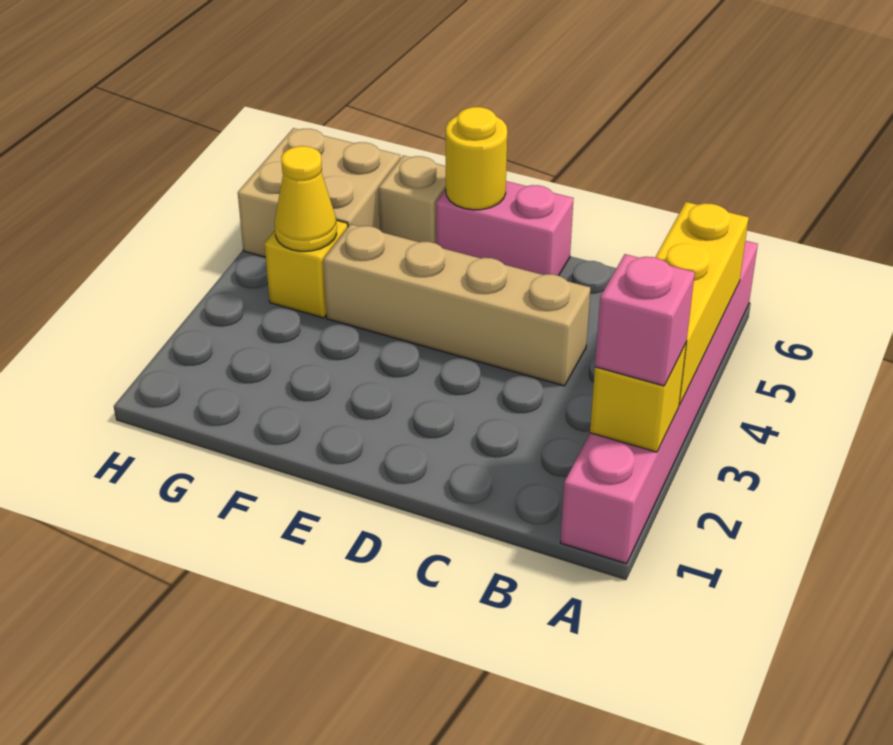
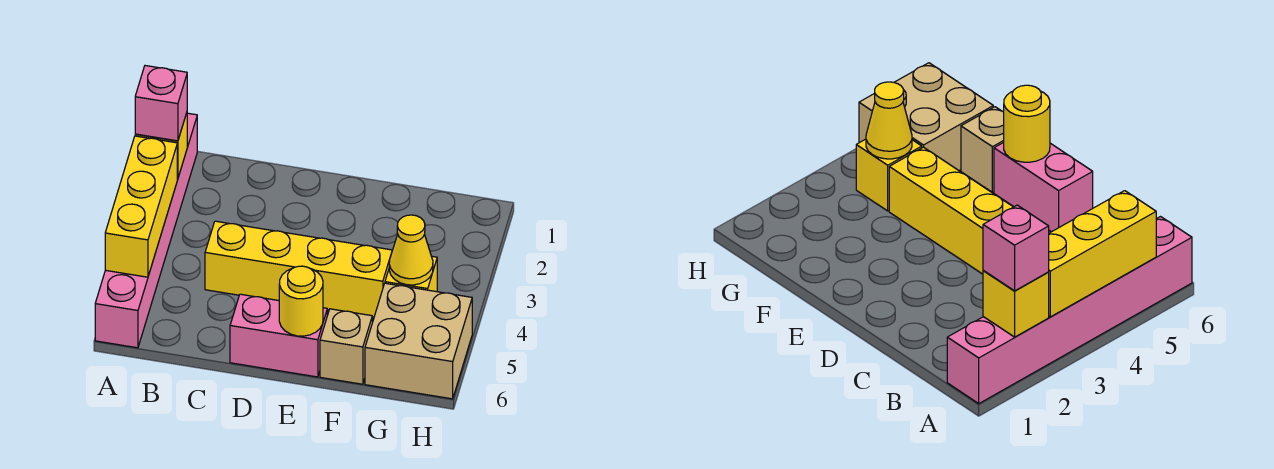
tan 1x4 brick [323,224,590,386] -> yellow 1x4 brick [205,221,392,317]

